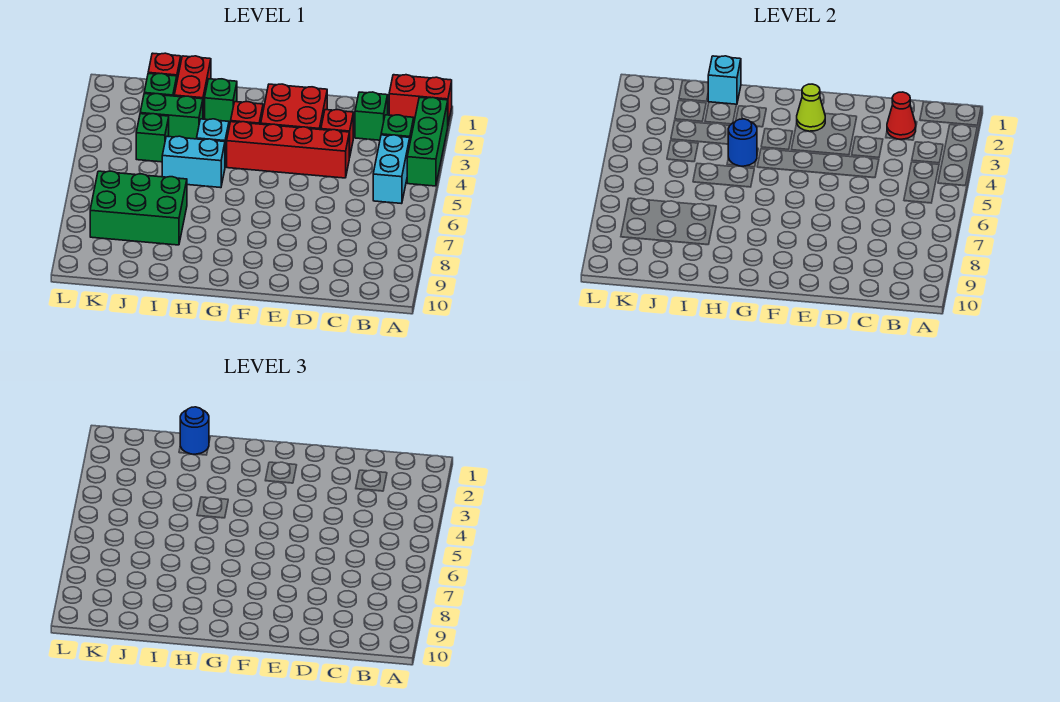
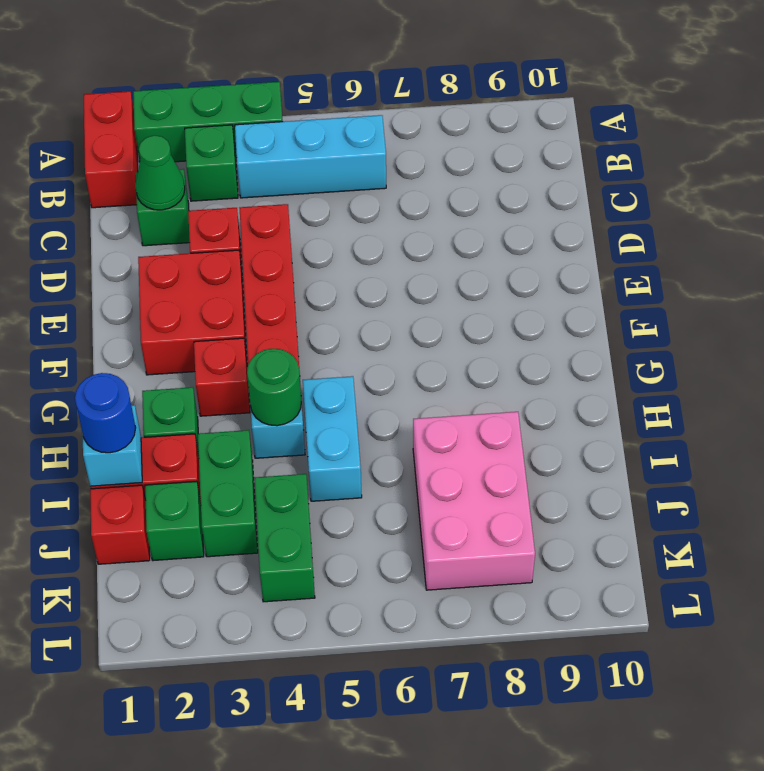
cyan 1x2 brick [373,135,410,204] -> cyan 1x3 brick [235,115,386,198]
red 1x1 cone [887,92,916,139] -> green 1x1 cone [135,135,185,210]
lime 1x1 cone [797,84,825,131] -> none
blue 1x1 round brick [728,119,757,166] -> green 1x1 round brick [247,349,301,426]
green 2x3 brick [90,171,187,245] -> pink 2x3 brick [413,412,535,590]
green 1x1 brick [136,114,169,162] -> green 1x2 brick [255,474,315,602]

